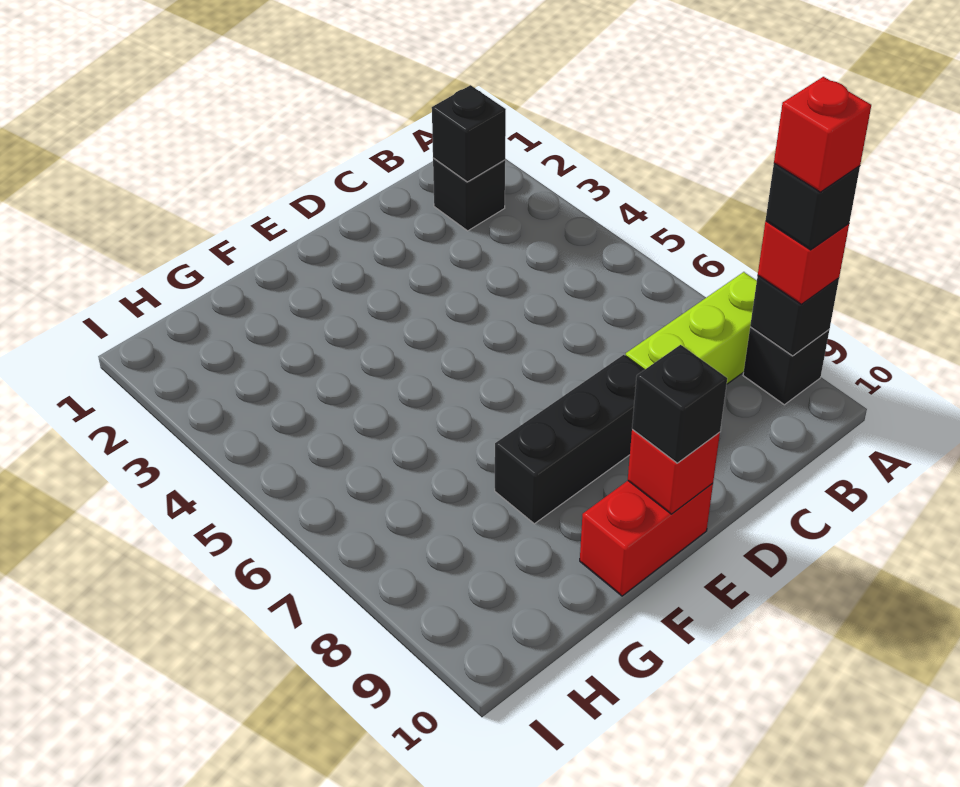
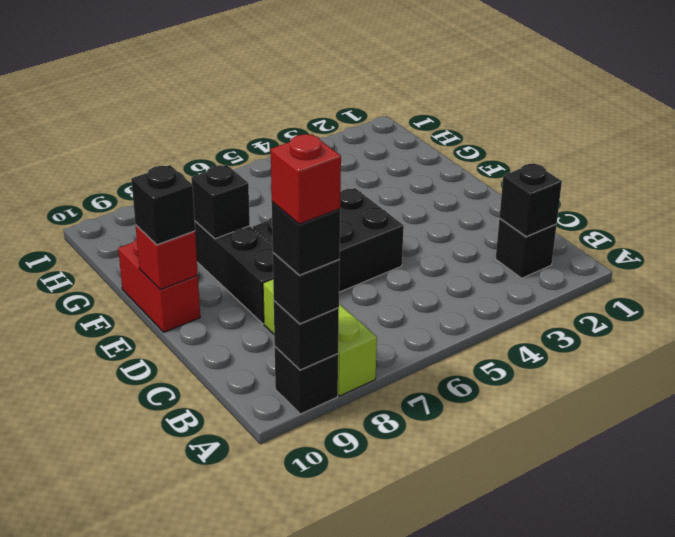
red 1x1 brick [758,221,849,304] -> black 1x1 brick [273,253,340,324]
none -> black 2x3 brick [253,188,404,292]
none -> black 1x1 brick [191,165,250,239]

